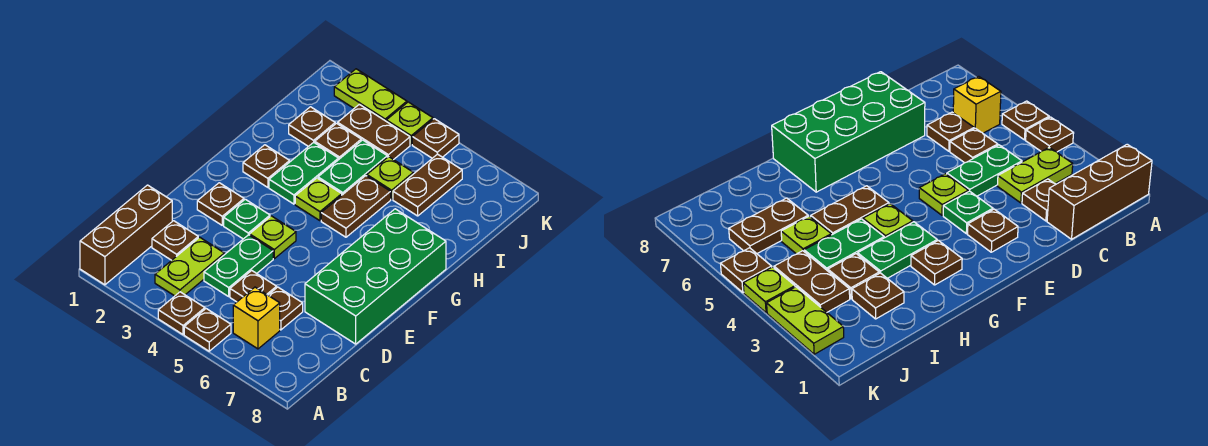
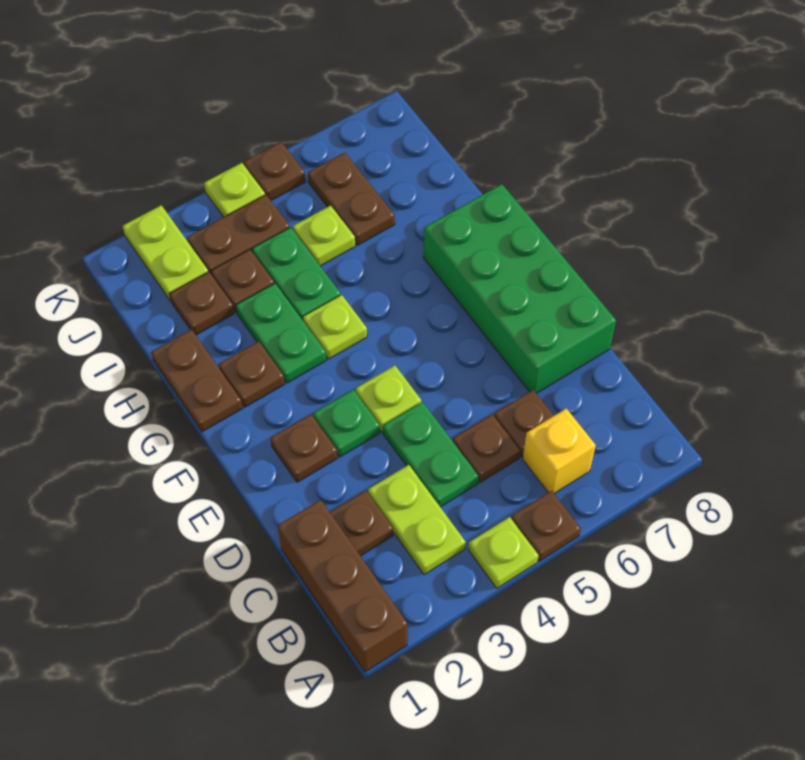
brown 1x1 plate [158,292,205,335] -> lime 1x1 plate [468,517,539,588]
brown 1x2 plate [321,176,391,237] -> brown 1x2 plate moved to [151,329,243,432]
lime 1x2 plate [334,69,407,121] -> lime 1x2 plate turned to [123,205,208,301]

